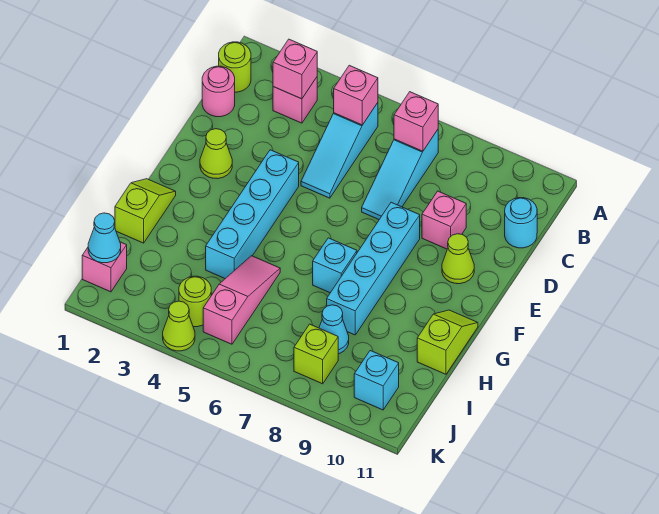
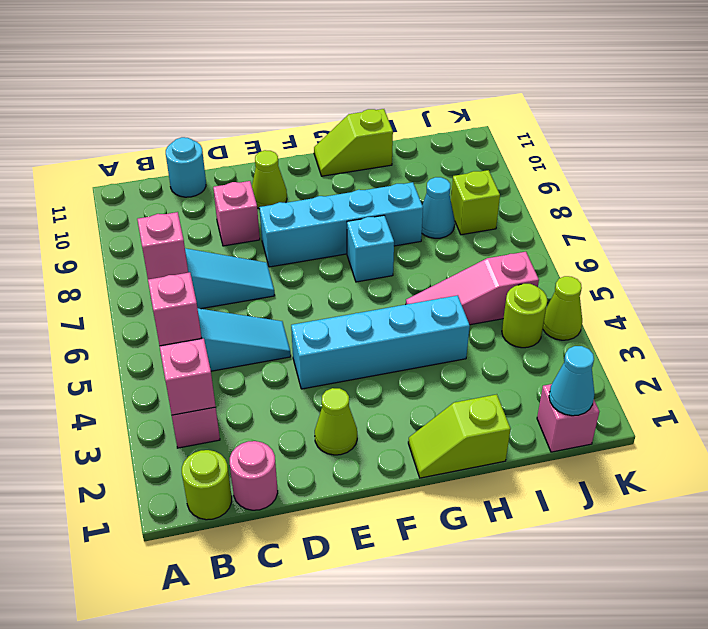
cyan 1x1 brick [354,351,399,410] -> none

